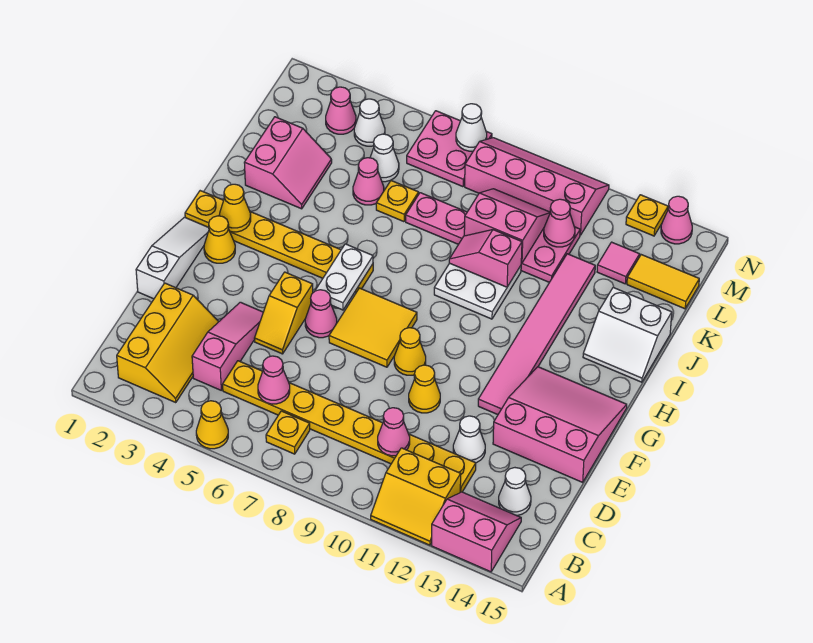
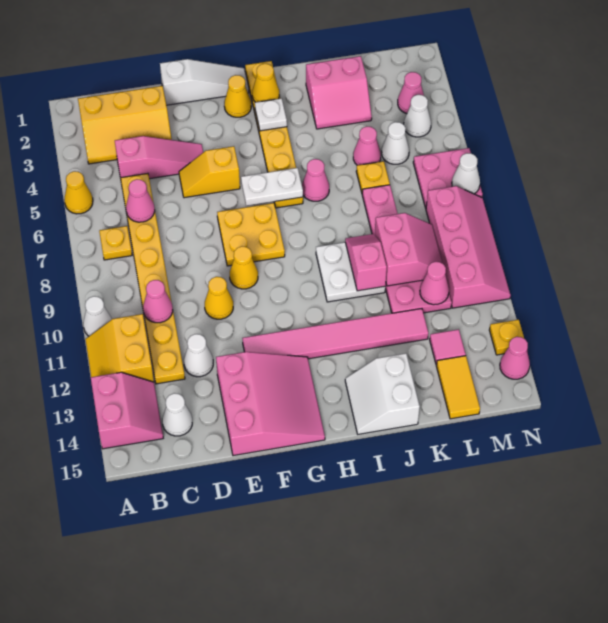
none -> white 1x1 cone [83,296,112,336]
pink 1x1 cone [305,290,337,338] -> pink 1x1 cone moved to [302,159,329,201]
yellow 2x2 tile [329,288,417,367] -> yellow 2x2 plate [217,203,285,266]
none -> white 1x1 plate [255,98,287,131]

